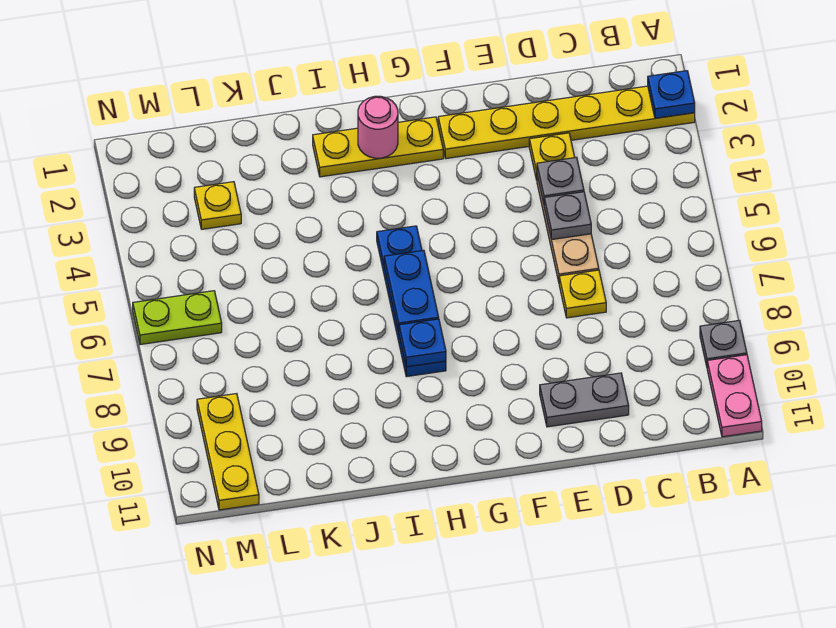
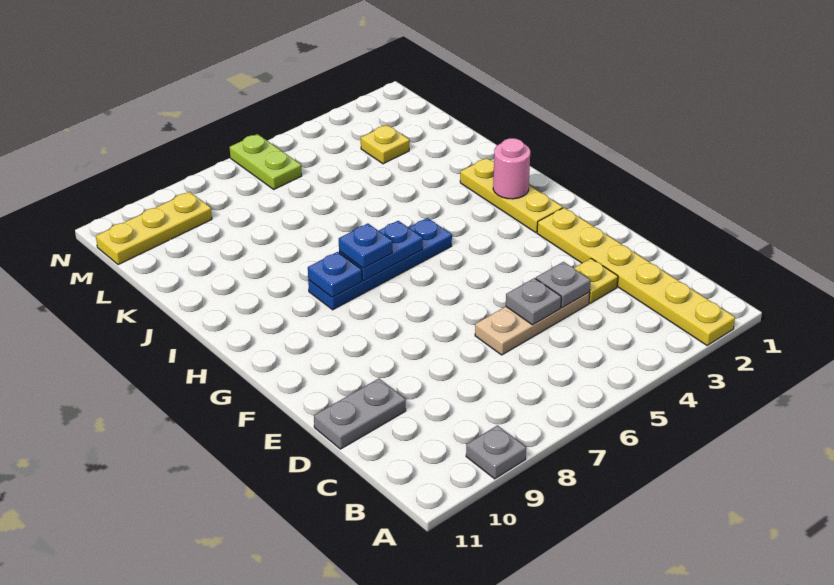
blue 1x1 plate [648,71,695,118] -> blue 1x1 plate moved to [339,223,392,268]
pink 1x2 plate [707,355,762,437] -> none
yellow 1x1 plate [559,270,606,318] -> none
grey 1x2 plate [540,373,629,427] -> grey 1x2 plate turned to [314,379,406,449]

